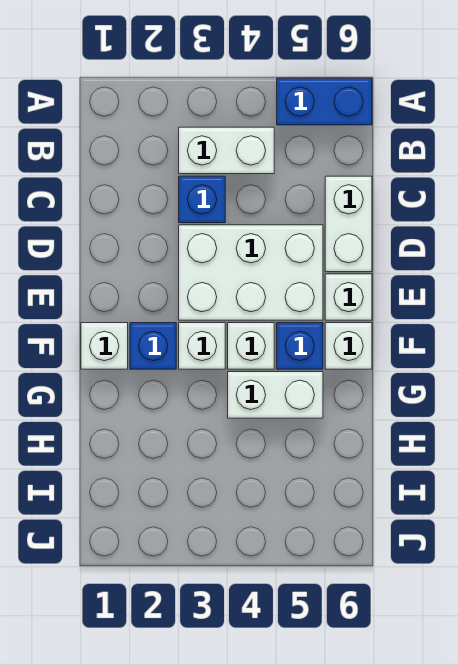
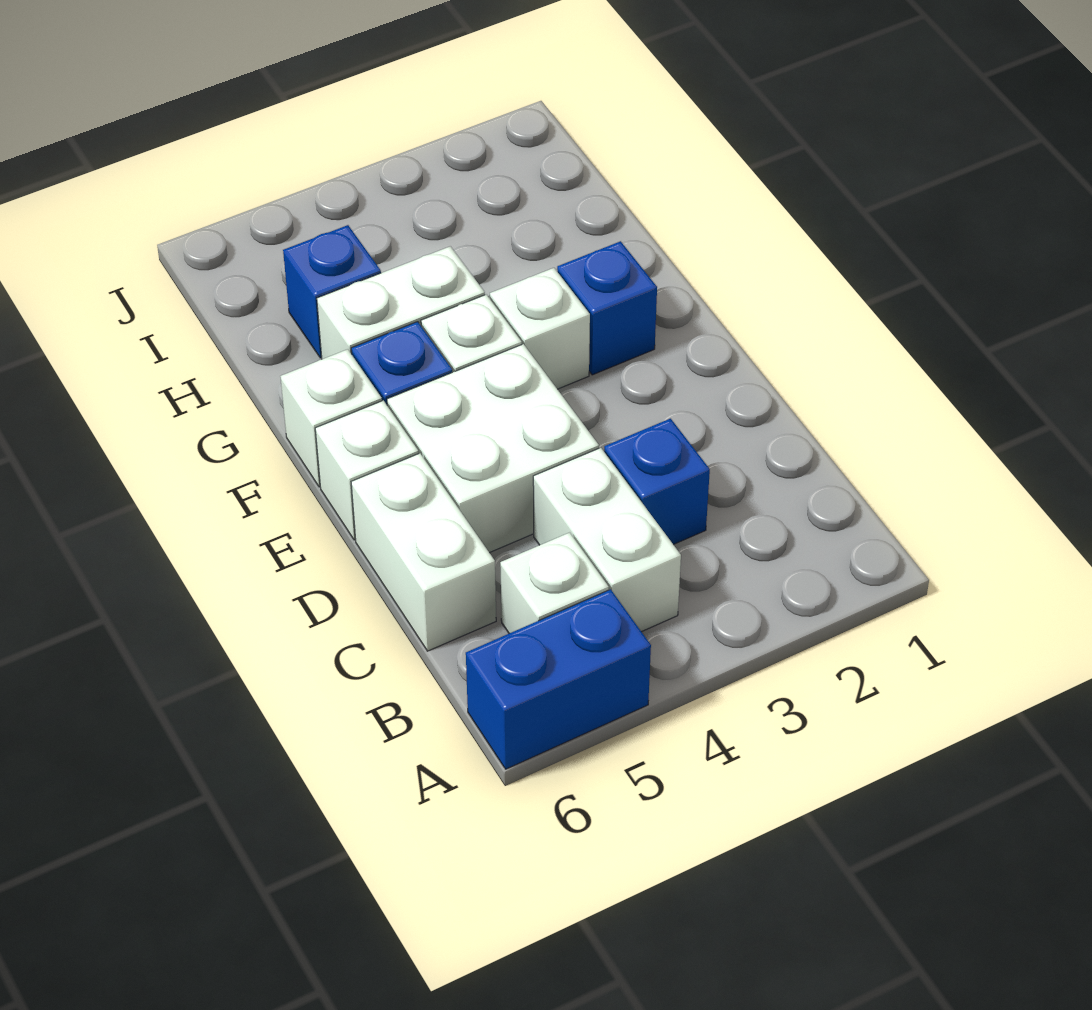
white 1x2 brick [179,127,274,174] -> white 1x2 brick turned to [533,448,681,632]
white 2x3 brick [179,225,323,320] -> white 2x2 brick [387,344,599,553]
white 1x1 brick [81,323,128,369] -> white 1x1 brick moved to [500,533,609,633]
none -> blue 1x1 brick [283,225,381,358]

